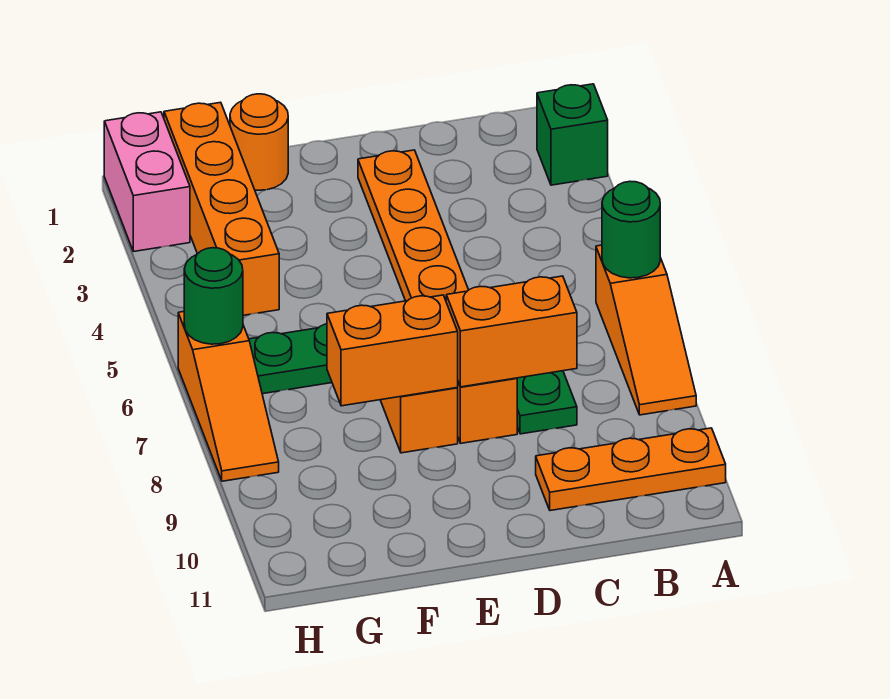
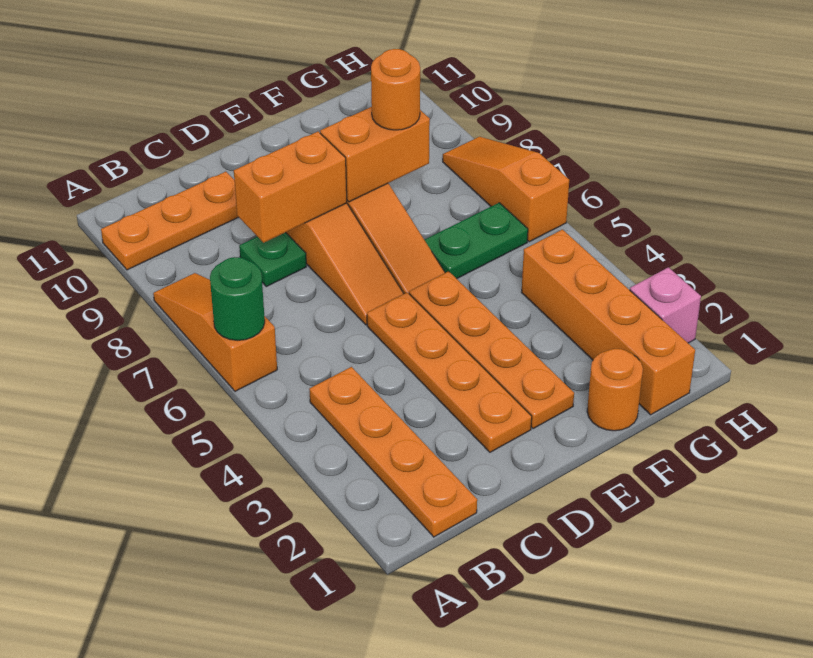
green 1x1 brick [537,84,608,185] -> none
none -> orange 1x4 plate [309,367,477,537]
none -> orange 1x4 plate [409,271,574,429]
none -> orange 1x1 round brick [371,49,420,130]
pink 1x2 brick [104,112,190,252] -> pink 1x1 brick [630,267,701,343]
green 1x1 round brick [184,248,243,344] -> none

